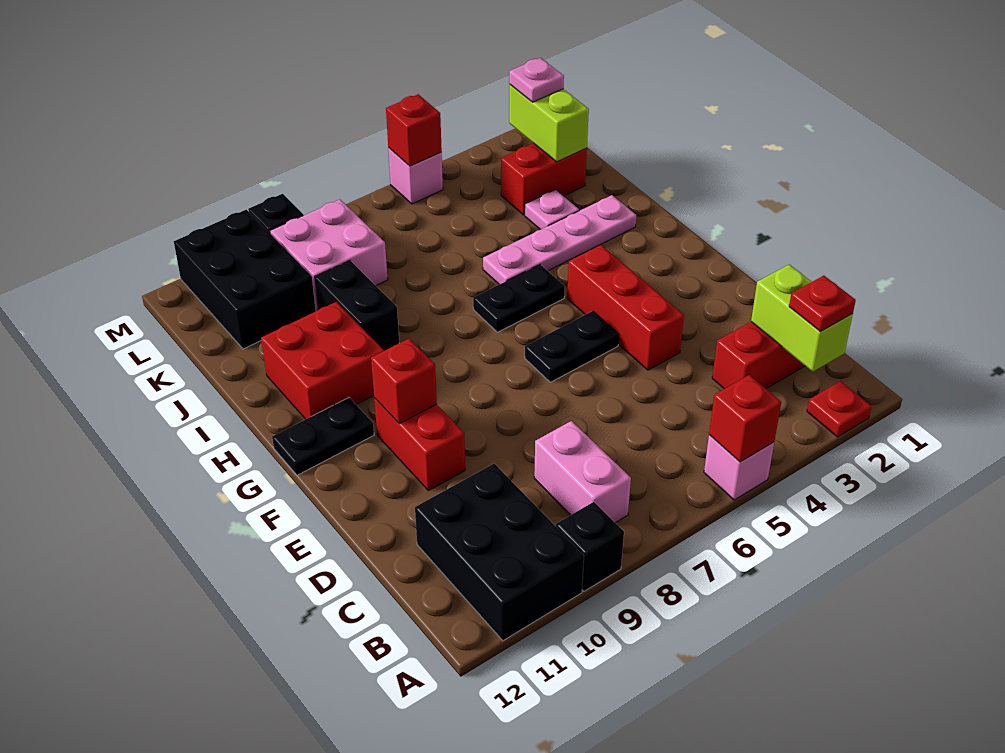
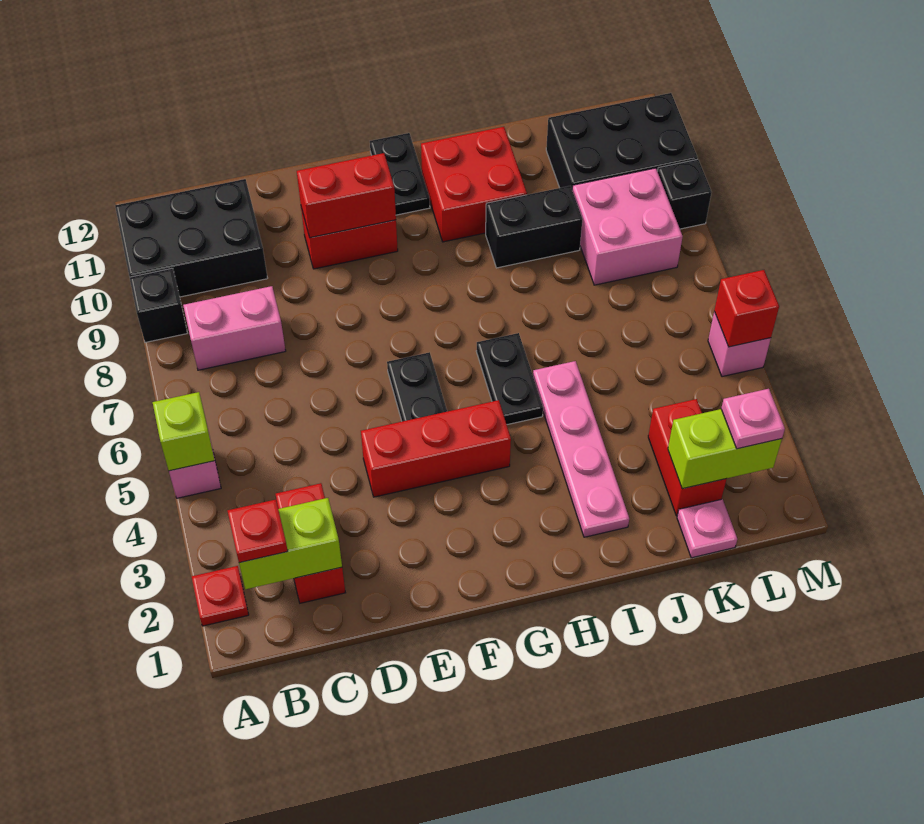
red 1x1 brick [709,375,781,462] -> lime 1x1 brick [153,392,215,471]
red 1x1 brick [371,339,437,424] -> red 1x2 brick [297,153,396,238]
pink 1x1 plate [525,190,579,230] -> pink 1x1 plate moved to [677,499,737,558]

